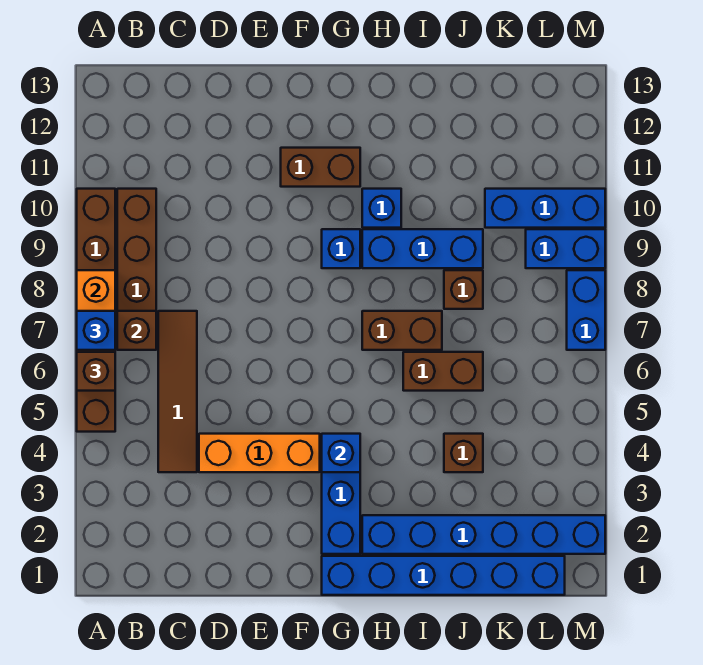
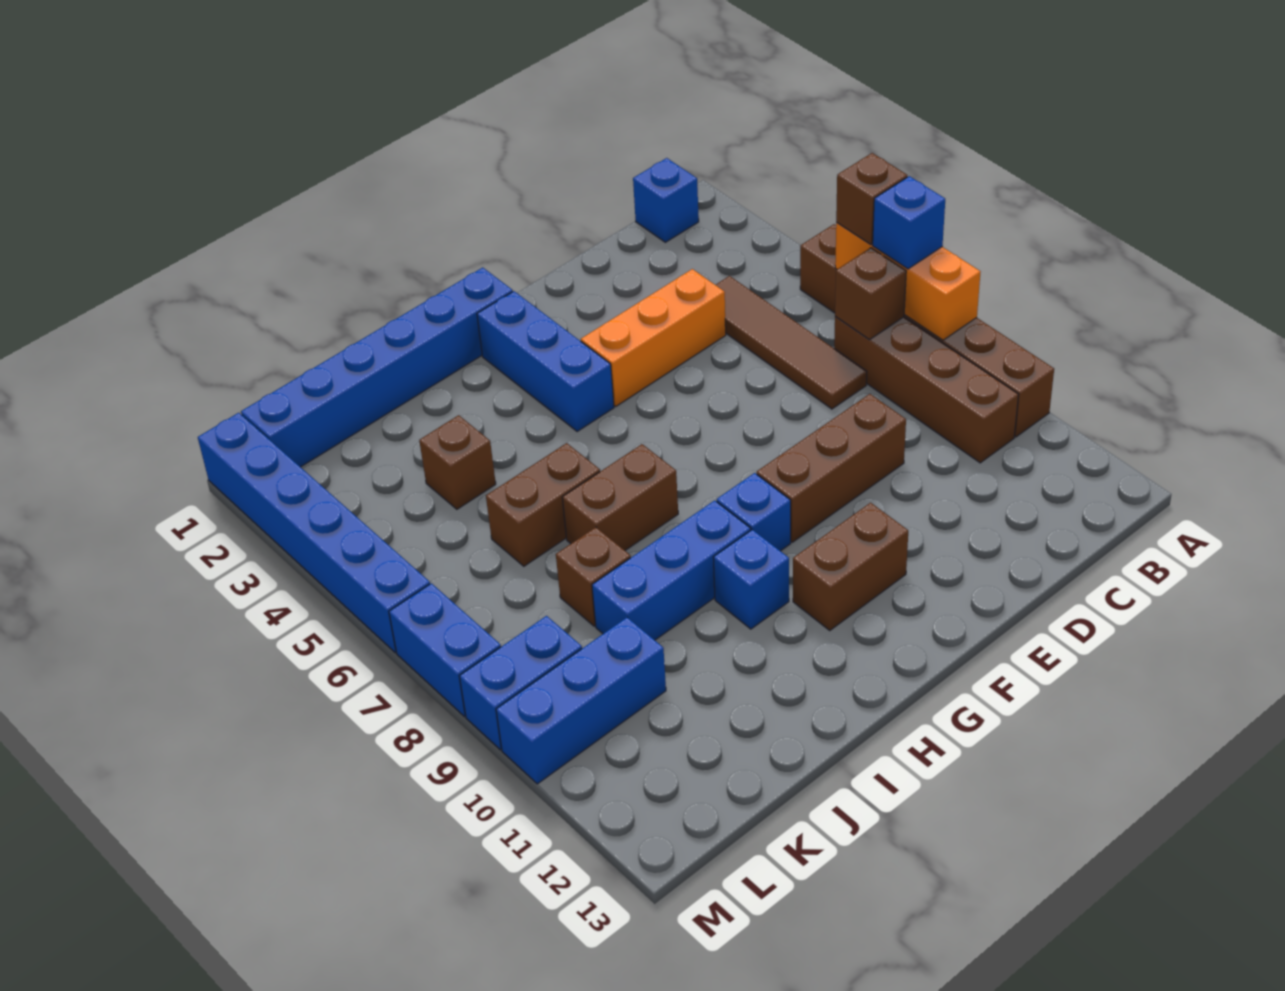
none -> brown 1x3 brick [757,394,906,542]
blue 1x1 brick [322,434,360,472] -> blue 1x1 brick moved to [633,158,699,242]
blue 1x6 brick [362,515,605,554] -> blue 1x6 brick turned to [198,413,430,653]

